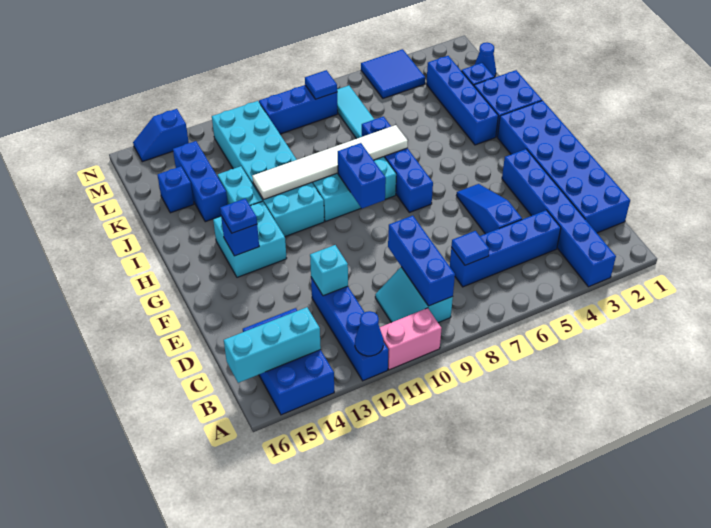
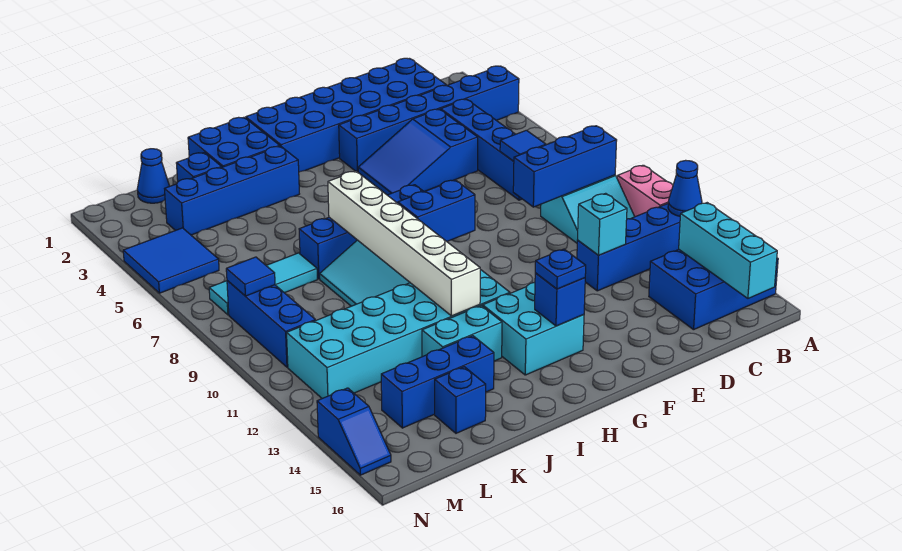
blue 1x3 slope [456,184,522,234] -> blue 2x3 slope [358,109,478,195]
white 1x6 tile [252,125,408,200] -> white 1x6 brick [328,171,480,316]

